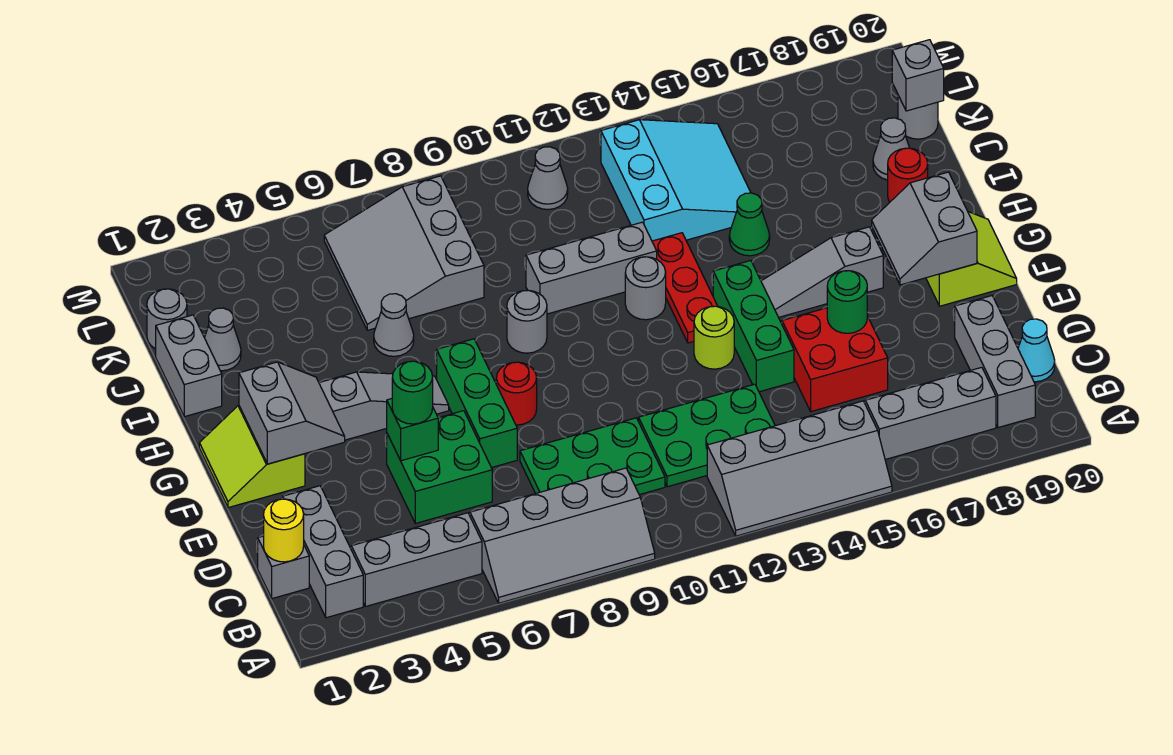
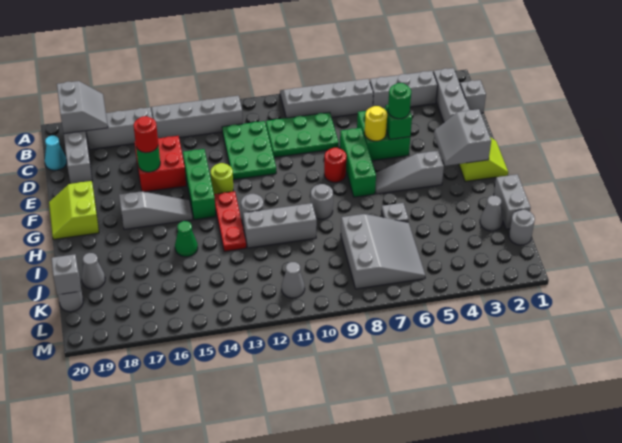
yellow 1x1 round brick [264,499,304,562] -> yellow 1x1 round brick moved to [365,106,387,141]
green 2x3 plate [639,384,775,487] -> green 2x3 plate turned to [222,121,276,180]
grey 2x2 slope [872,172,977,285] -> grey 2x2 slope moved to [57,81,108,134]
grey 1x1 cone [374,294,414,356] -> grey 1x1 plate [381,203,409,222]
red 1x1 round brick [888,148,928,202] -> red 1x1 round brick moved to [134,116,158,153]
cyan 3x3 slope [601,120,751,241] -> none

